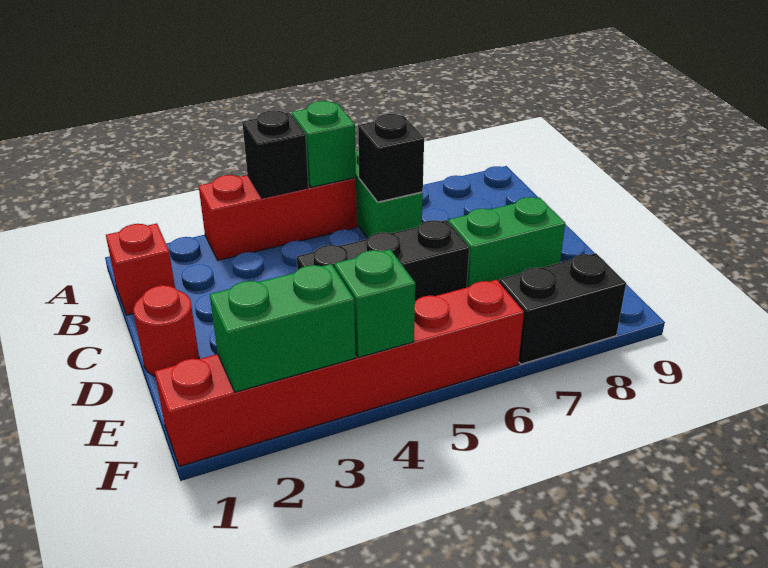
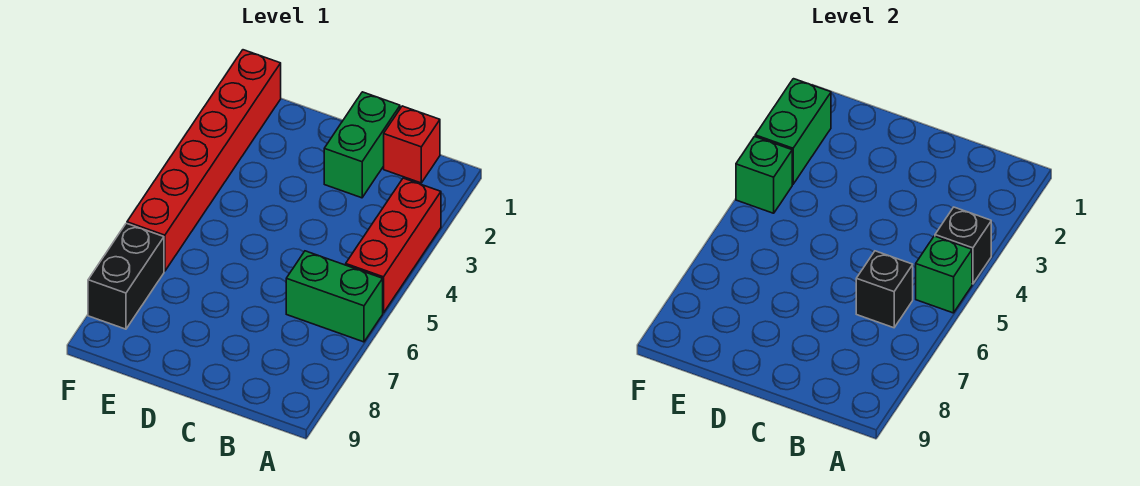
red 1x1 round brick [133,285,199,376] -> none
black 1x3 brick [297,220,469,301] -> none
green 1x2 brick [448,197,565,287] -> green 1x2 brick moved to [324,92,400,198]

